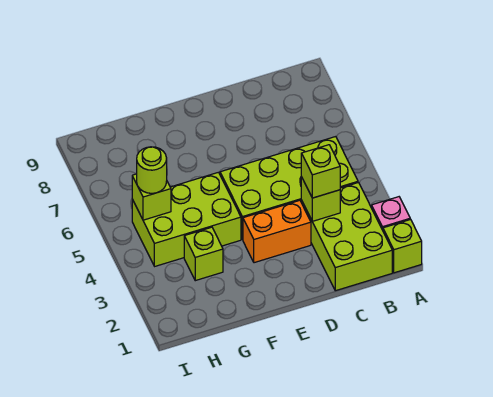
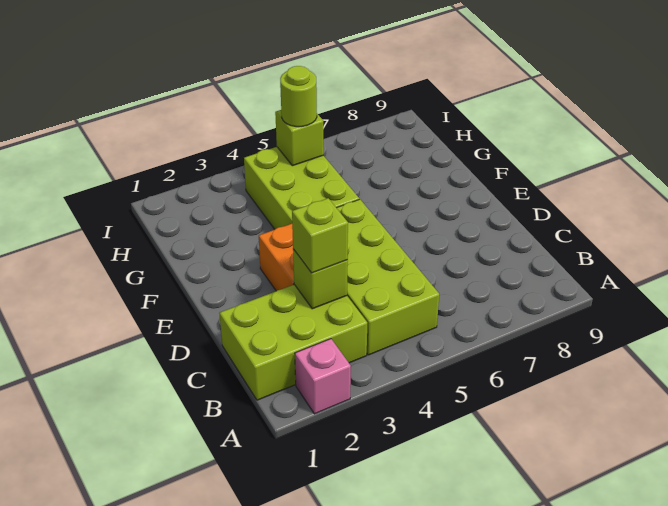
lime 1x1 brick [383,219,422,273] -> none
lime 1x1 brick [184,227,223,281] -> none

